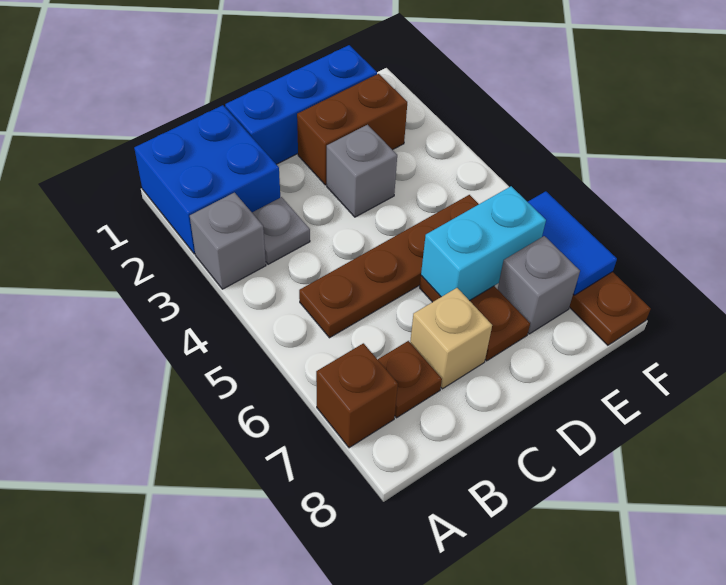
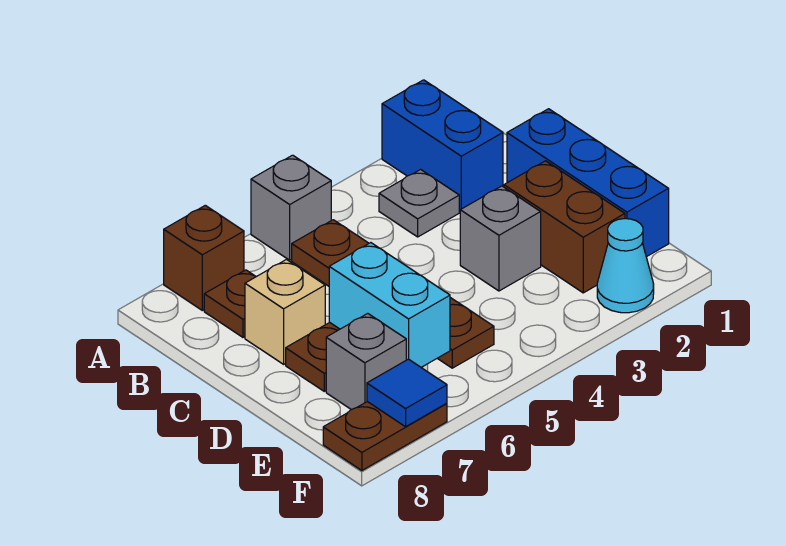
blue 2x2 brick [134,105,280,254] -> blue 1x2 brick [382,80,503,211]
grey 1x1 brick [190,193,266,289] -> grey 1x1 brick moved to [251,155,331,260]
none -> cyan 1x1 cone [597,219,654,313]
blue 1x2 tile [528,191,617,295] -> blue 1x1 tile [367,359,447,427]

